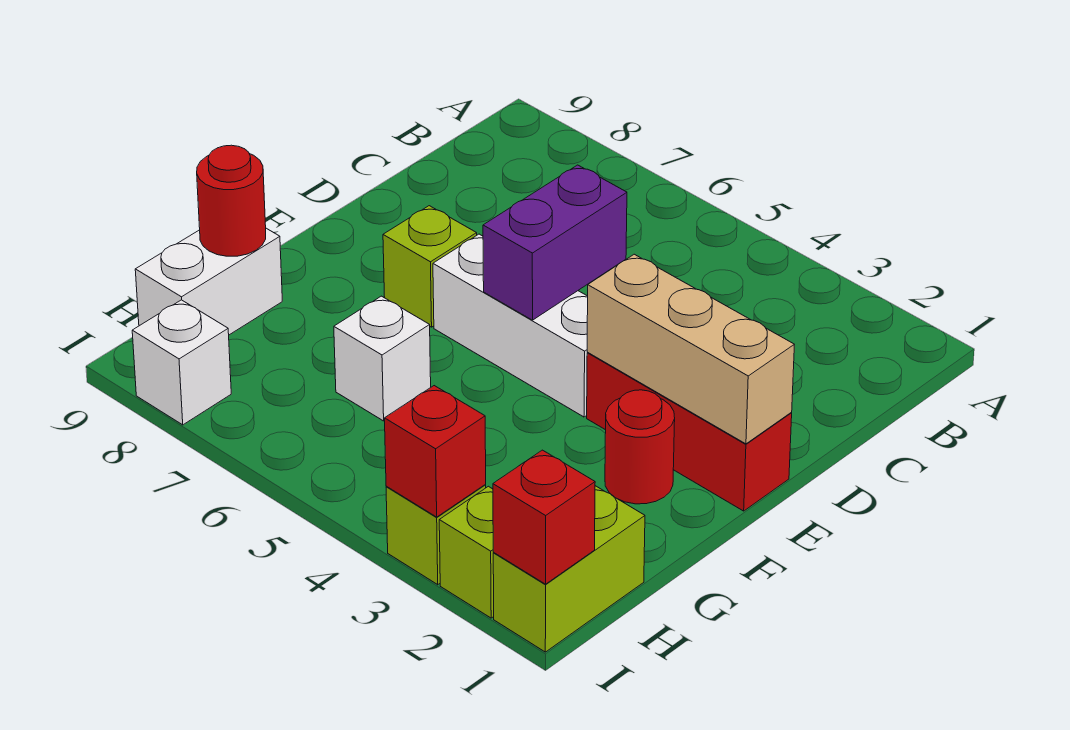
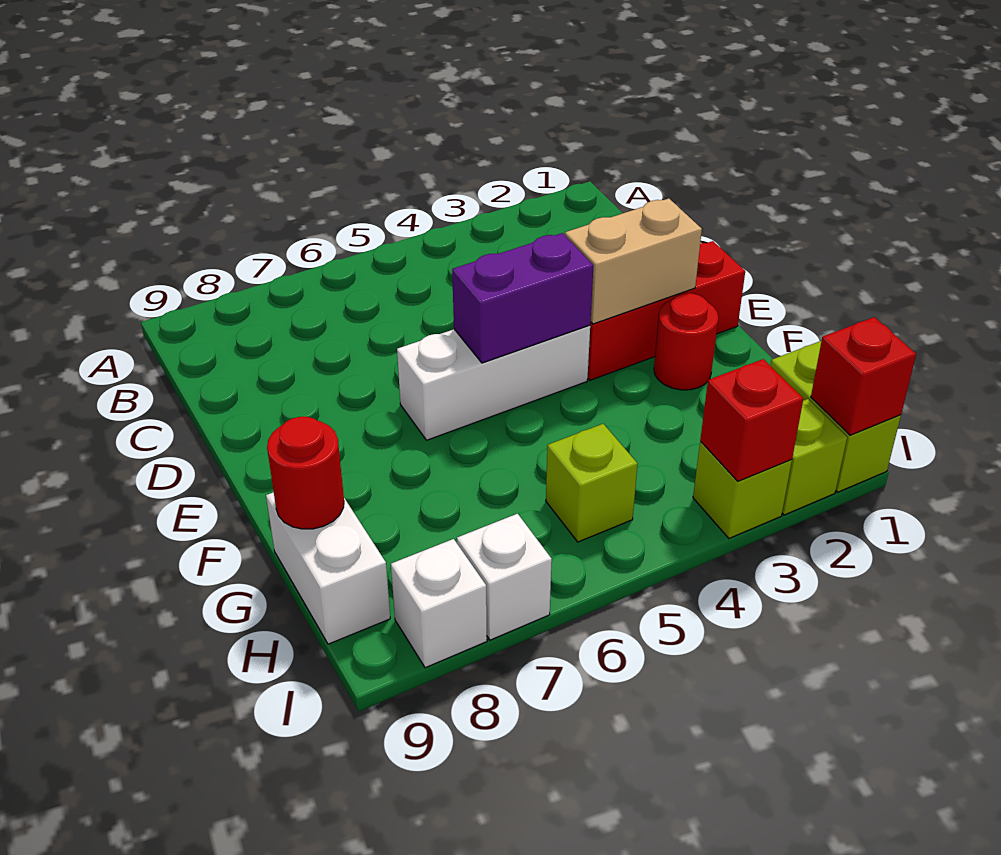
purple 1x2 brick [483,165,627,320] -> purple 1x2 brick turned to [452,233,593,363]
tan 1x3 brick [587,254,794,444] -> tan 1x2 brick [565,199,702,324]
lime 1x1 brick [383,206,477,327] -> lime 1x1 brick moved to [546,424,638,542]
white 1x1 brick [334,296,431,421] -> white 1x1 brick moved to [457,514,552,640]

